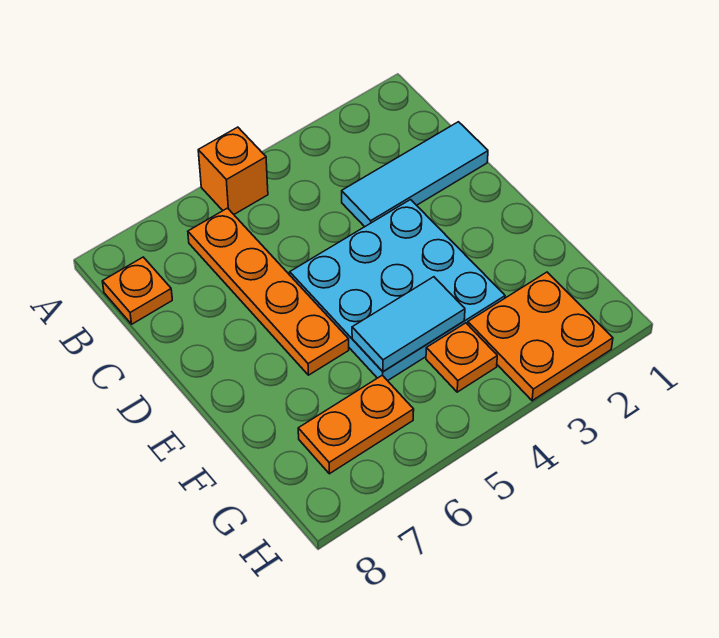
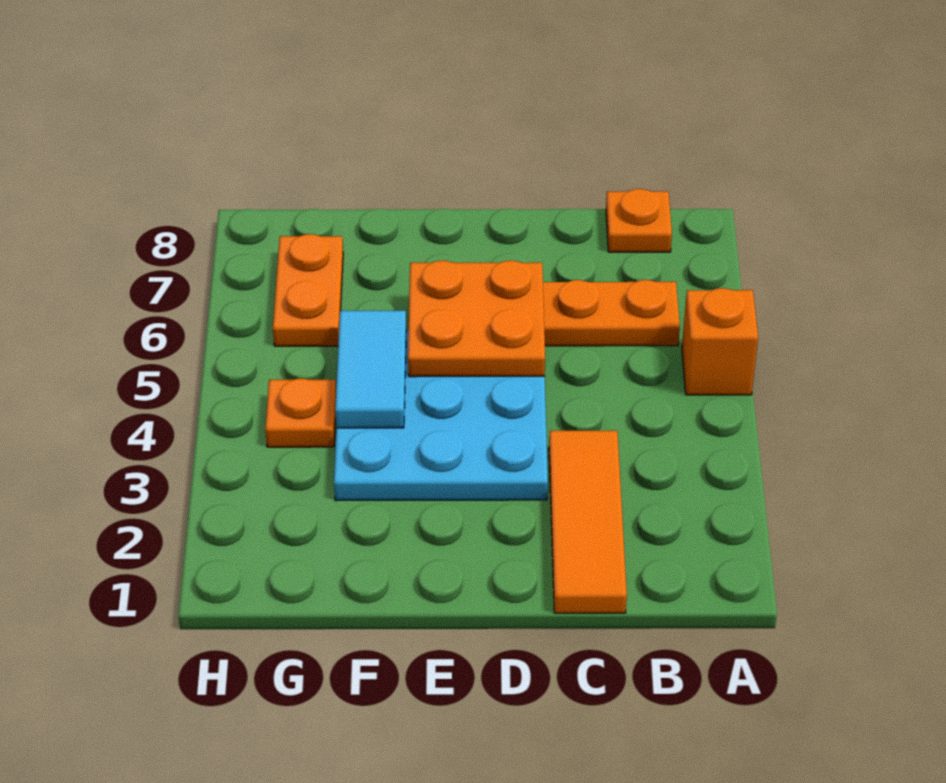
cyan 1x3 tile [342,122,488,227] -> orange 1x3 tile [549,431,627,613]
orange 2x2 plate [468,272,613,401] -> orange 2x2 plate moved to [408,261,545,377]

